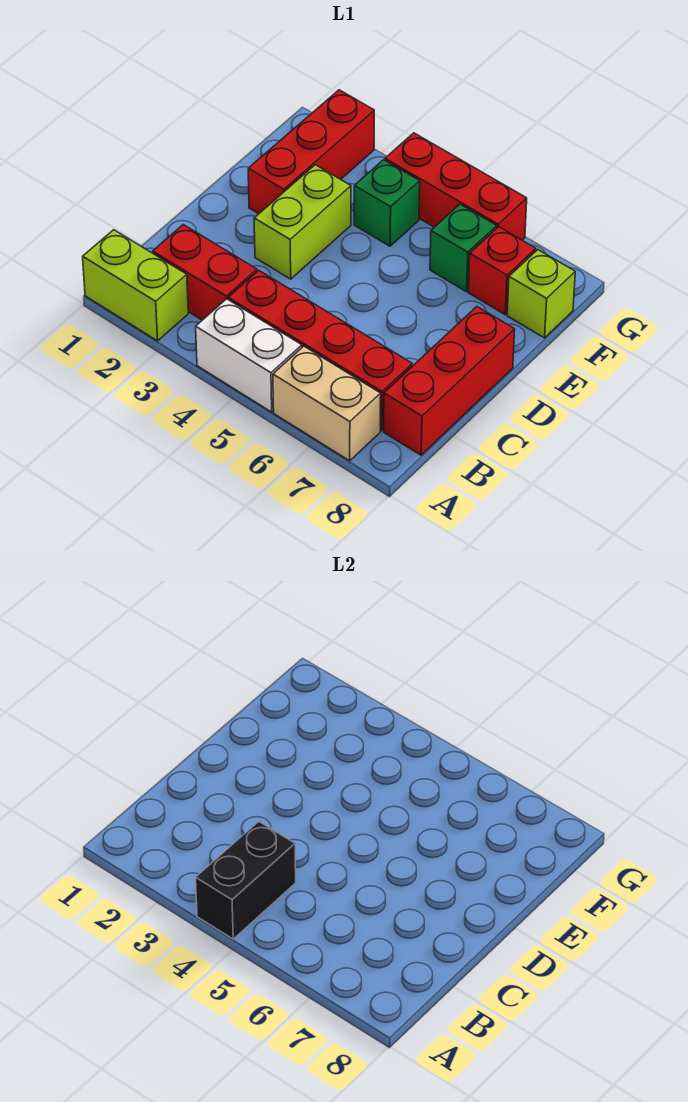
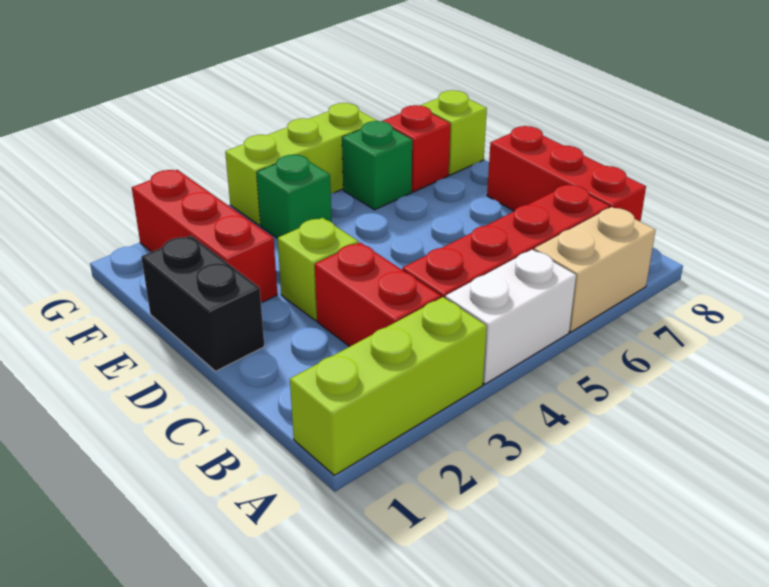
lime 1x2 brick [83,230,188,341] -> lime 1x3 brick [290,297,487,475]
black 1x2 brick [196,821,296,939] -> black 1x2 brick moved to [141,236,264,371]
red 1x2 brick [153,225,257,320] -> red 1x2 brick turned to [315,243,441,347]
lime 1x2 brick [254,165,351,279] -> lime 1x1 brick [278,218,358,321]
red 1x3 brick [385,133,527,240] -> lime 1x3 brick [225,103,378,225]

